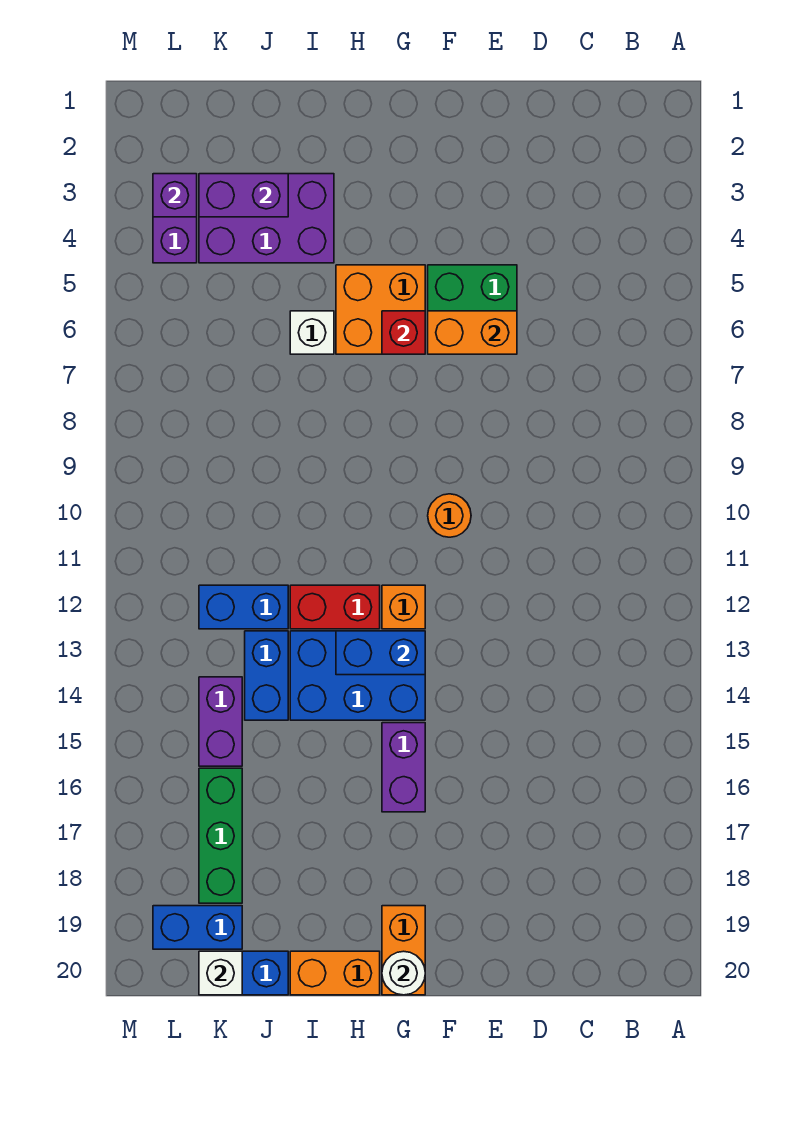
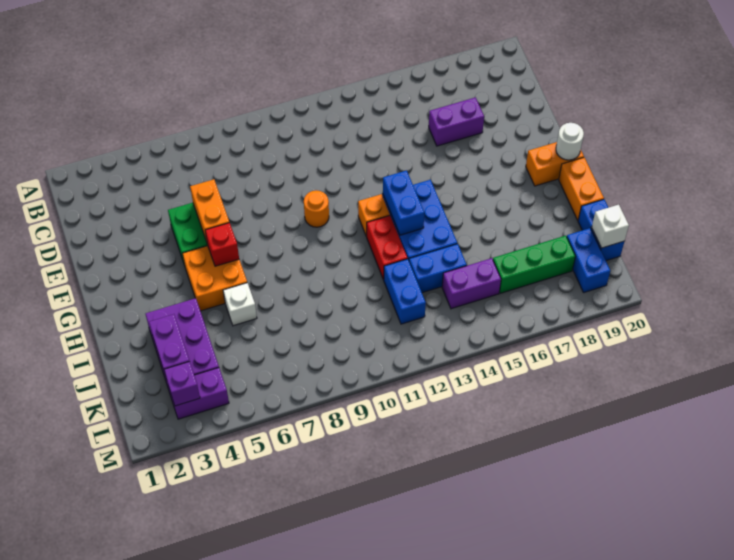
purple 1x2 brick [382,723,425,812] -> purple 1x2 brick moved to [429,97,484,146]

